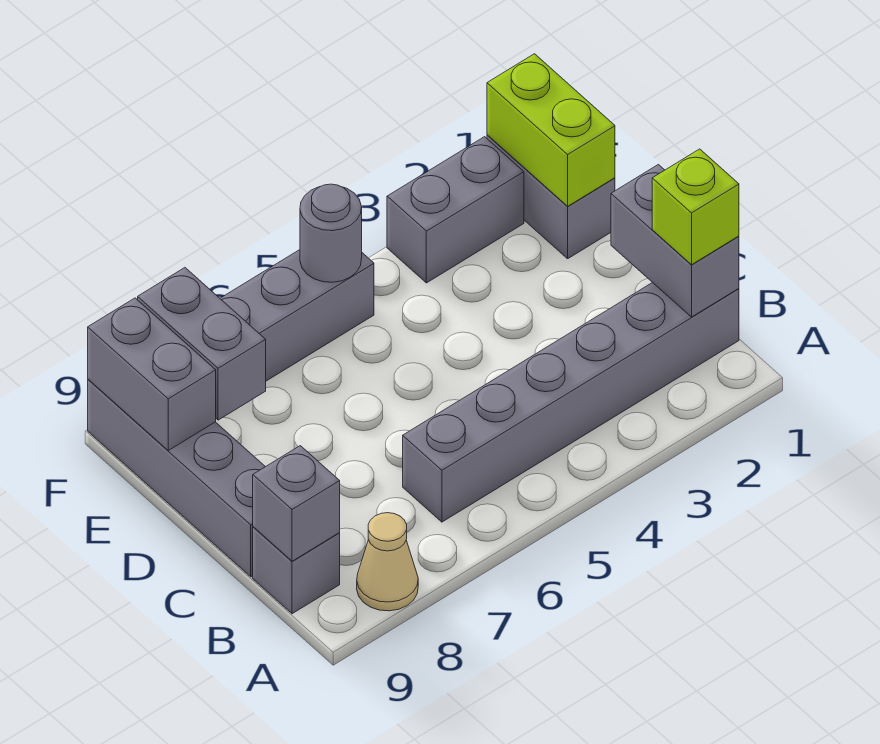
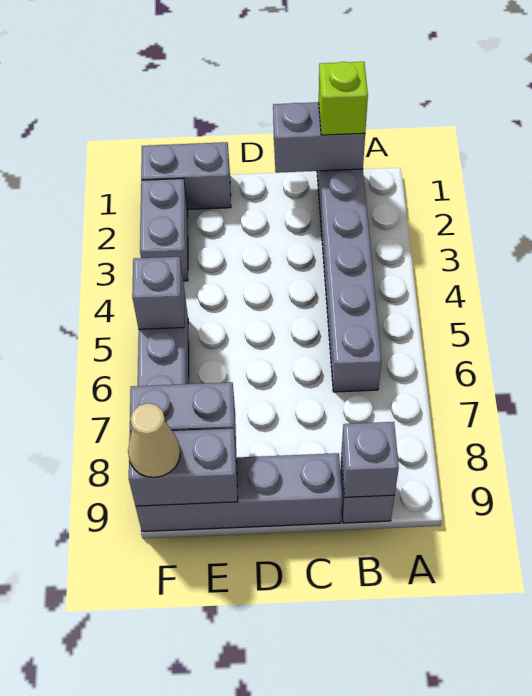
tan 1x1 cone [357,513,418,611] -> tan 1x1 cone moved to [128,403,180,477]
lime 1x2 brick [487,54,615,206] -> none
grey 1x1 round brick [300,184,362,282] -> grey 1x1 brick [132,257,185,329]

